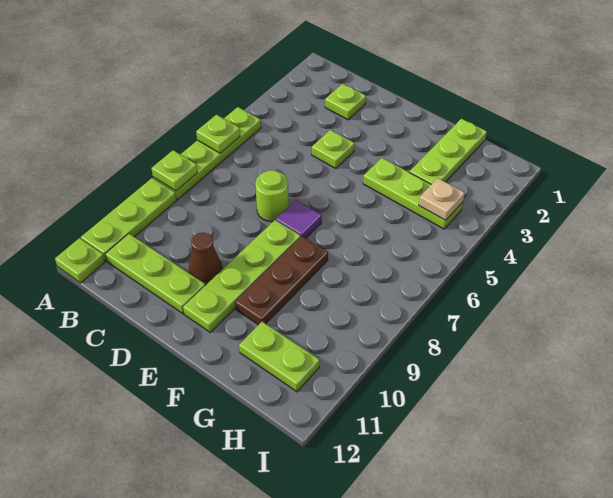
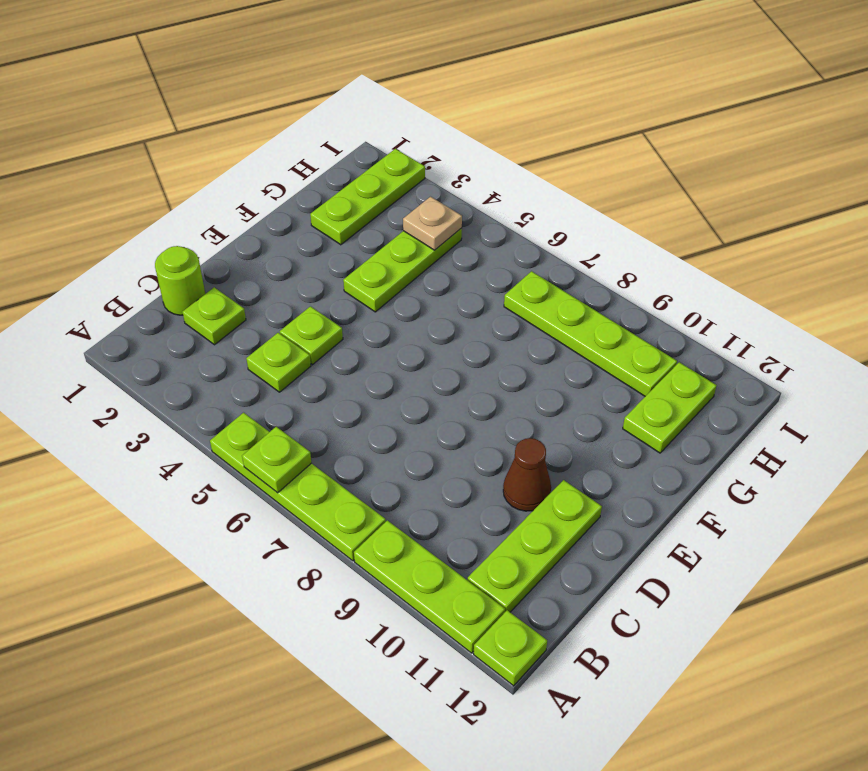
lime 1x1 plate [151,150,197,191] -> lime 1x1 plate moved to [246,333,311,392]
lime 1x1 round brick [255,170,289,222] -> lime 1x1 round brick moved to [155,246,205,315]
purple 1x1 tile [276,200,322,238] -> none
lime 1x4 plate [183,220,301,332] -> lime 1x4 plate moved to [504,271,677,396]
brown 1x3 plate [235,236,328,325] -> none
lime 1x3 plate [409,119,487,184] -> lime 1x3 plate turned to [310,149,425,245]

